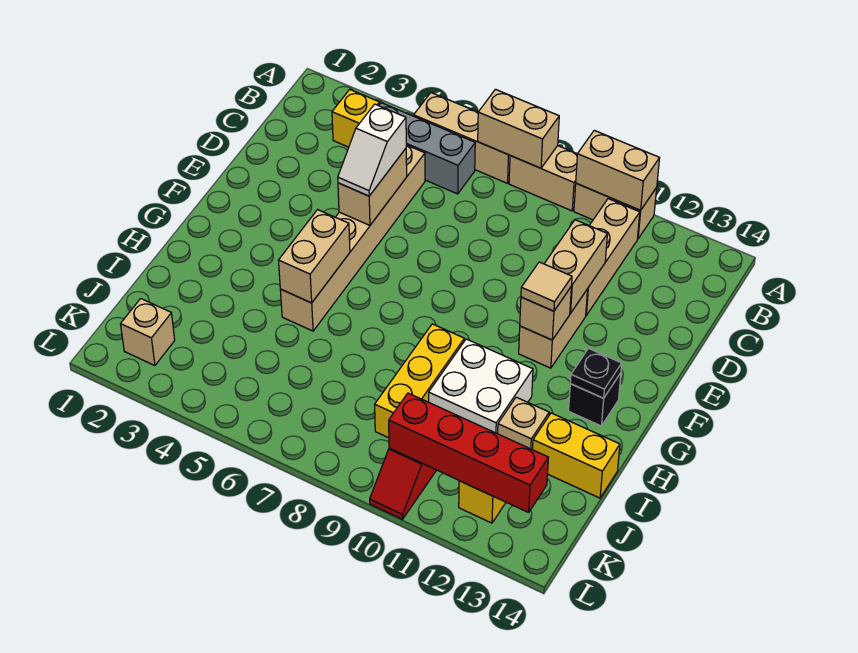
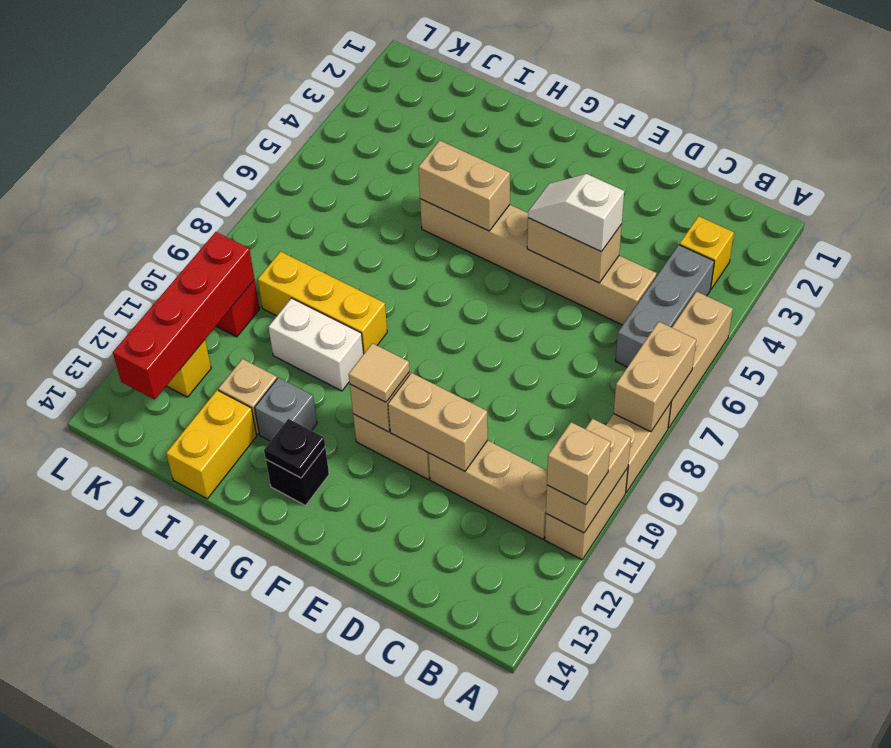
white 2x2 brick [429,339,533,434] -> white 1x2 brick [268,298,364,391]
none -> grey 1x1 brick [255,378,317,441]
tan 1x1 brick [121,299,175,366] -> tan 1x1 brick moved to [547,422,611,505]

